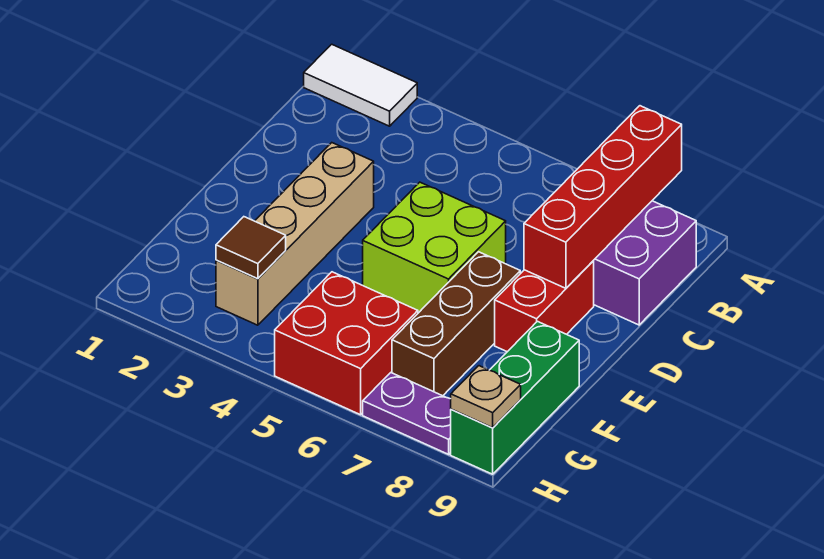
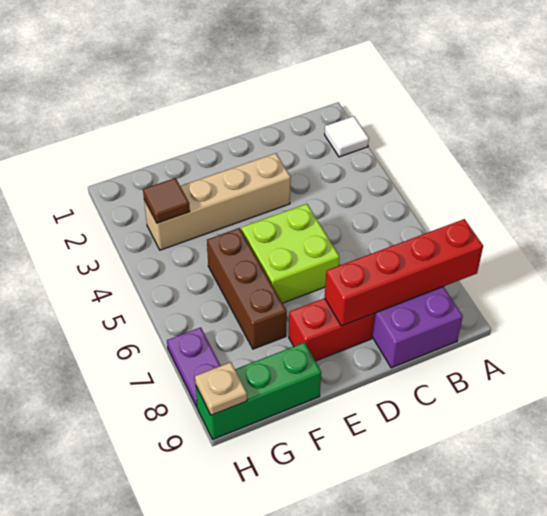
white 1x2 tile [304,44,417,126] -> white 1x1 tile [325,116,369,157]
brown 1x3 brick [392,252,520,396] -> brown 1x3 brick turned to [207,228,287,349]
red 2x2 brick [275,272,418,415] -> none

